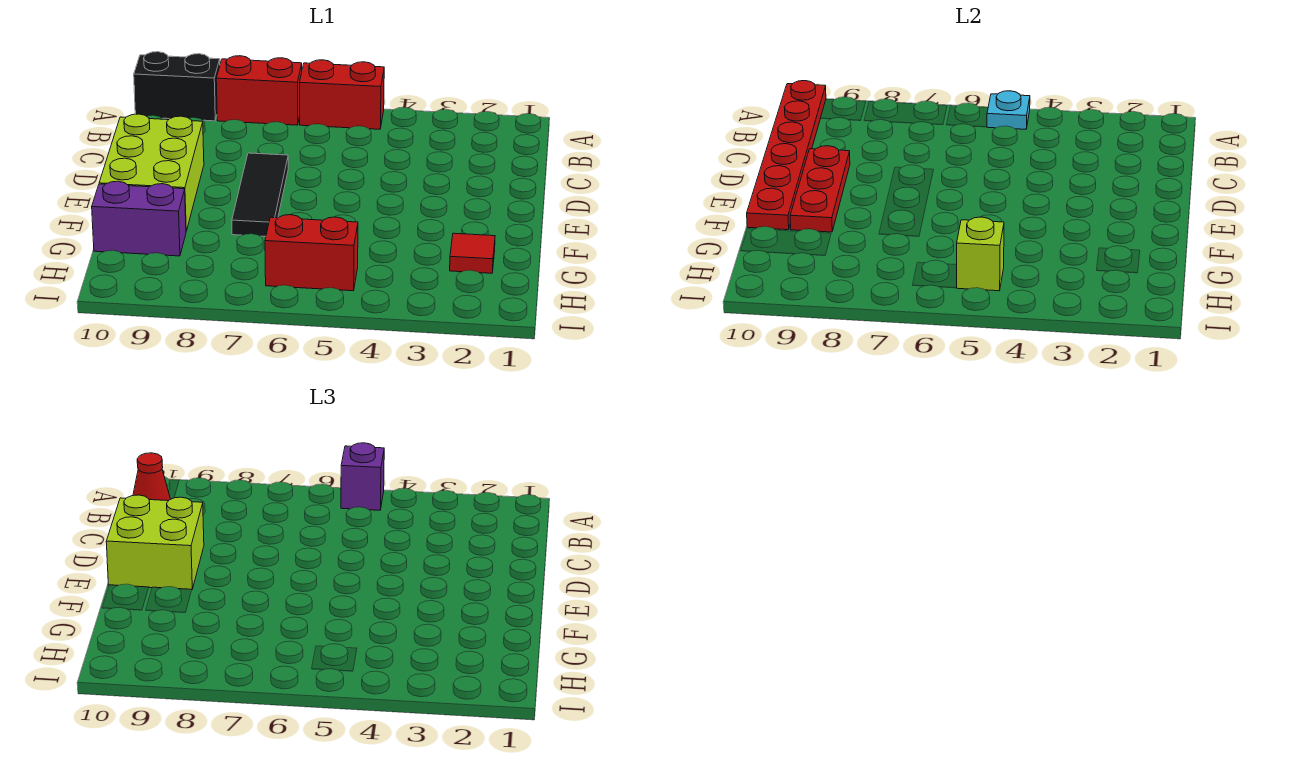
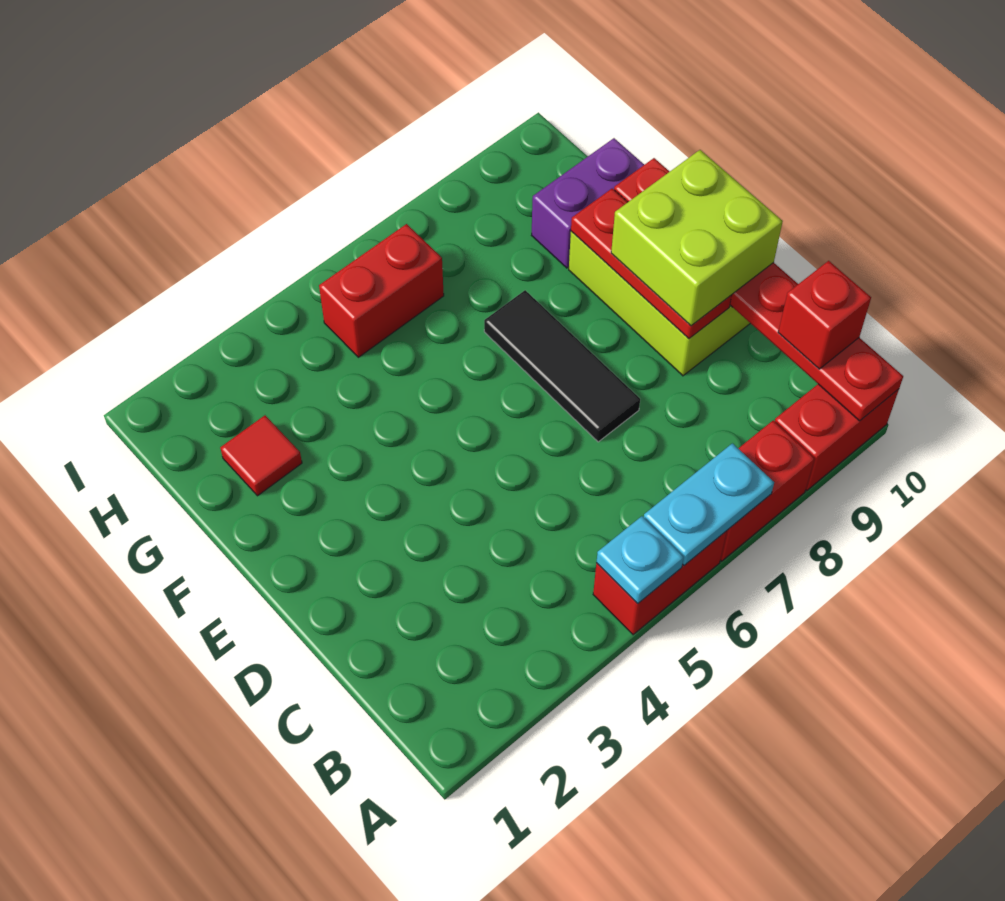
purple 1x1 brick [341,443,384,510] -> none
none -> cyan 1x2 plate [644,443,774,565]
black 1x2 brick [134,52,220,121] -> red 1x2 brick [775,384,899,491]
red 1x1 cone [133,453,170,501] -> red 1x1 brick [778,261,871,369]
lime 1x1 brick [957,217,1004,291] -> none

